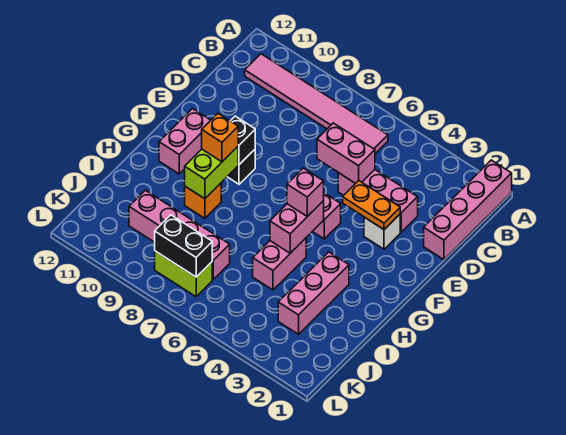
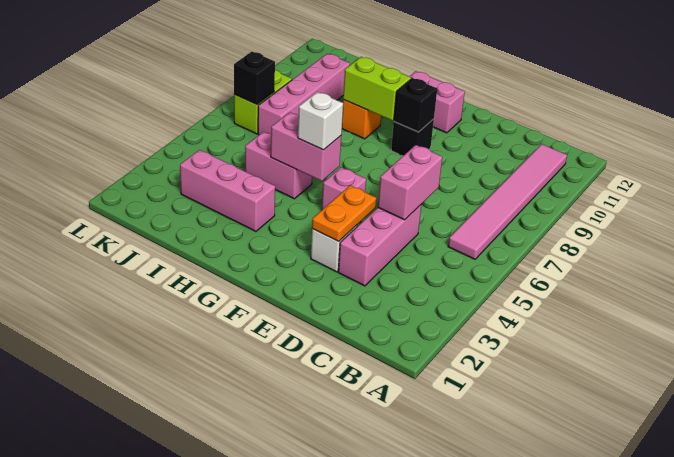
pink 1x4 brick [424,160,512,260] -> none
pink 1x1 brick [287,168,324,216] -> white 1x1 brick [298,92,343,150]
orange 1x1 brick [202,114,238,162] -> none
black 1x2 brick [155,215,212,277] -> black 1x1 brick [234,52,275,104]

